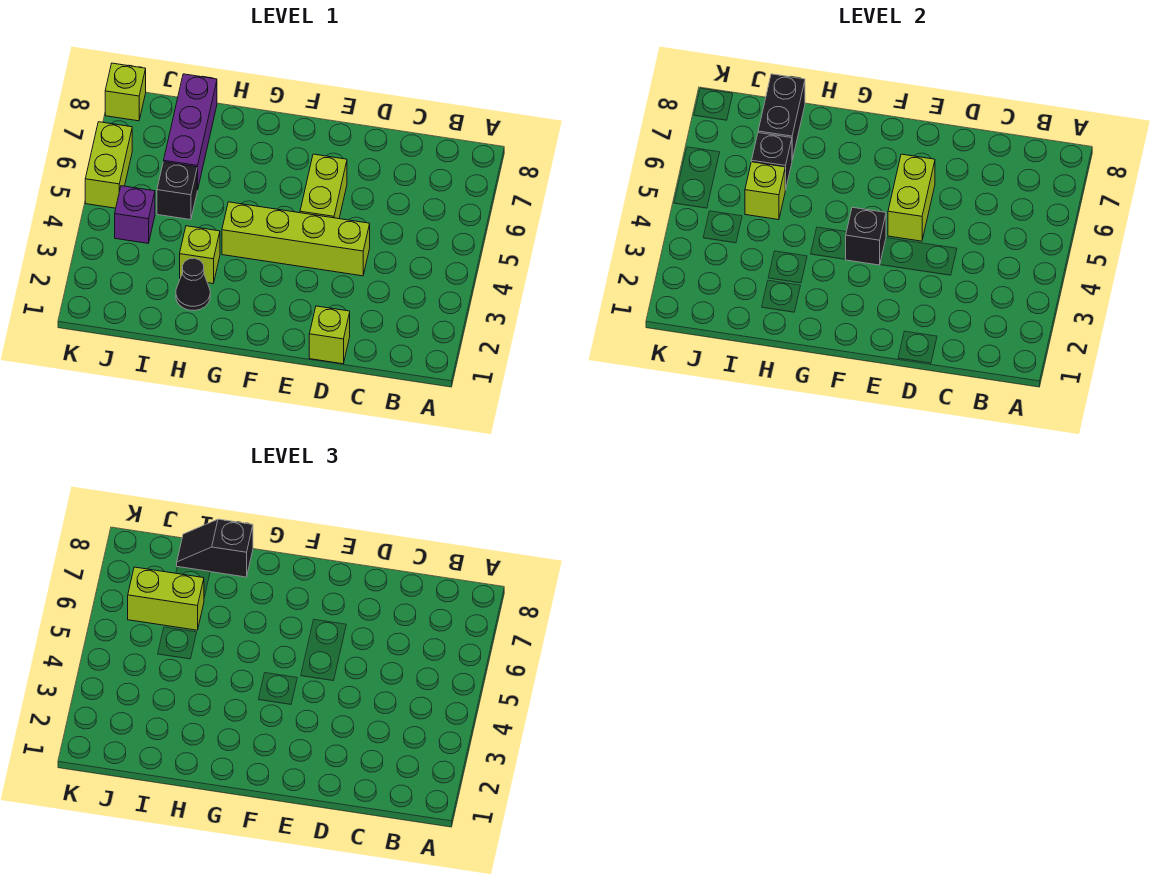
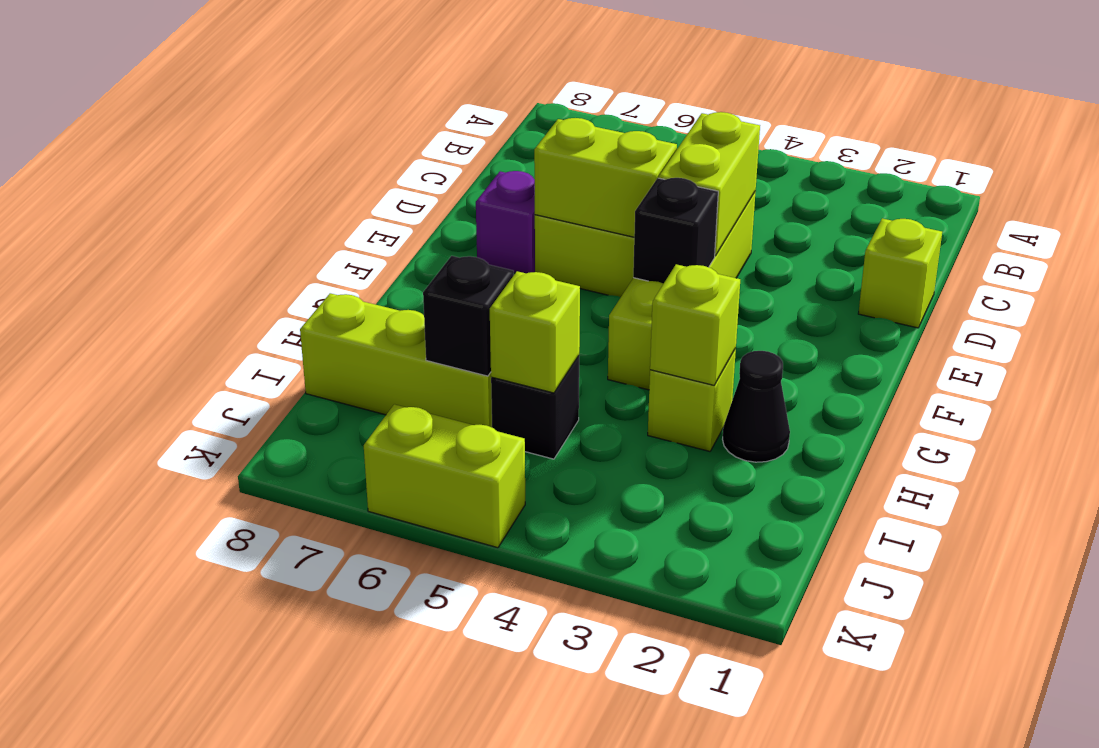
black 1x2 slope [177,519,253,577] -> none
purple 1x3 brick [164,74,217,190] -> lime 1x3 brick [300,293,492,427]
lime 1x2 brick [128,567,204,630] -> lime 1x2 brick moved to [659,112,760,256]
black 1x2 brick [758,74,805,160] -> none
purple 1x1 brick [115,186,155,243] -> purple 1x1 brick moved to [476,171,535,273]
lime 1x1 brick [105,63,146,121] -> lime 1x1 brick moved to [650,264,740,385]

